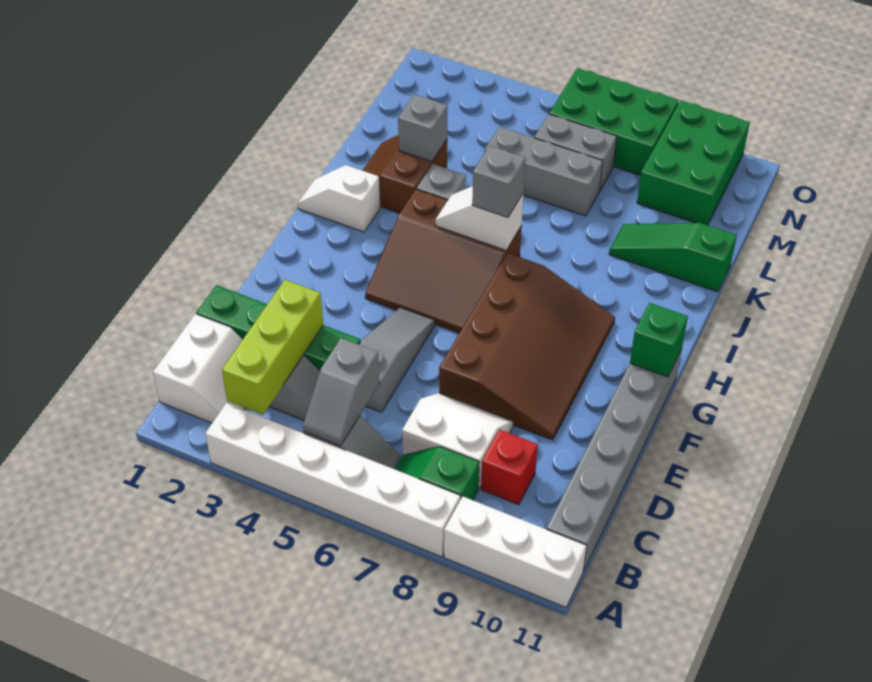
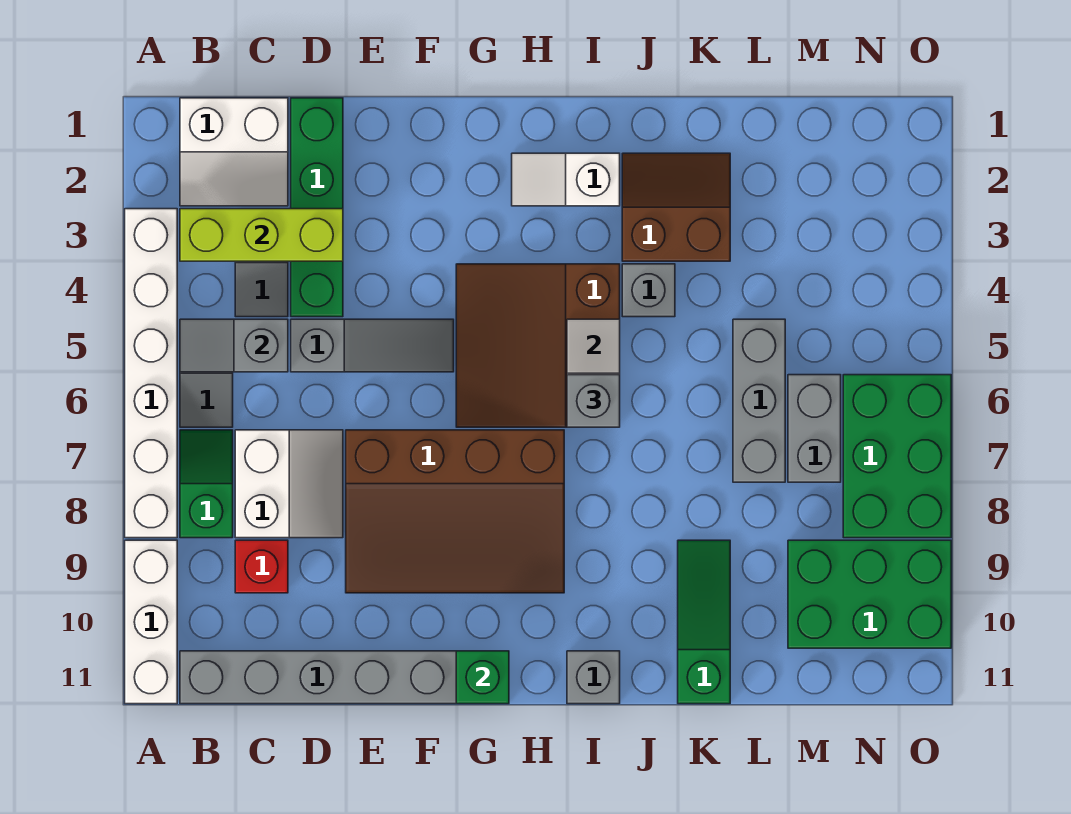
white 1x2 slope [298,165,380,232] -> white 1x2 slope turned to [512,153,620,206]
grey 1x1 brick [398,94,448,162] -> grey 1x1 brick moved to [567,651,620,704]

